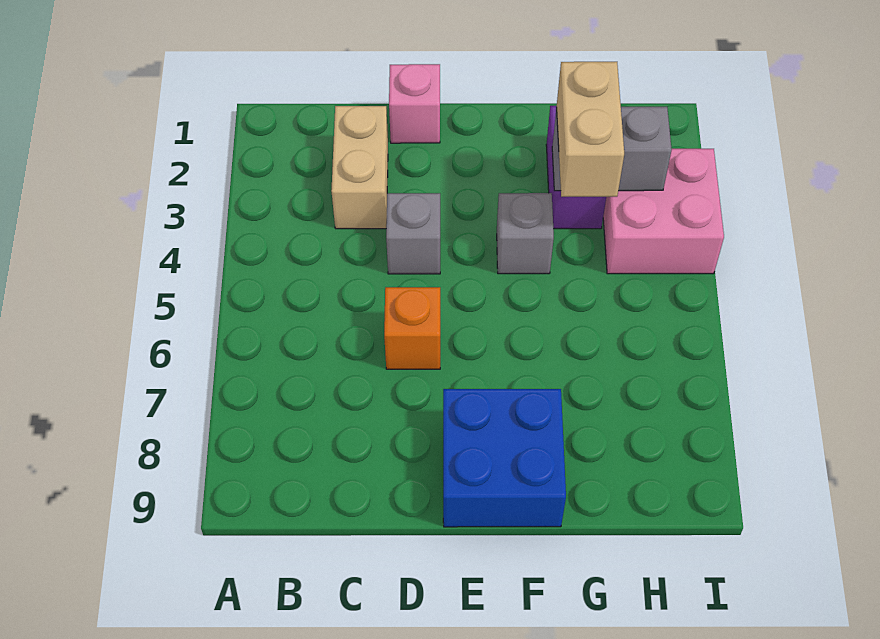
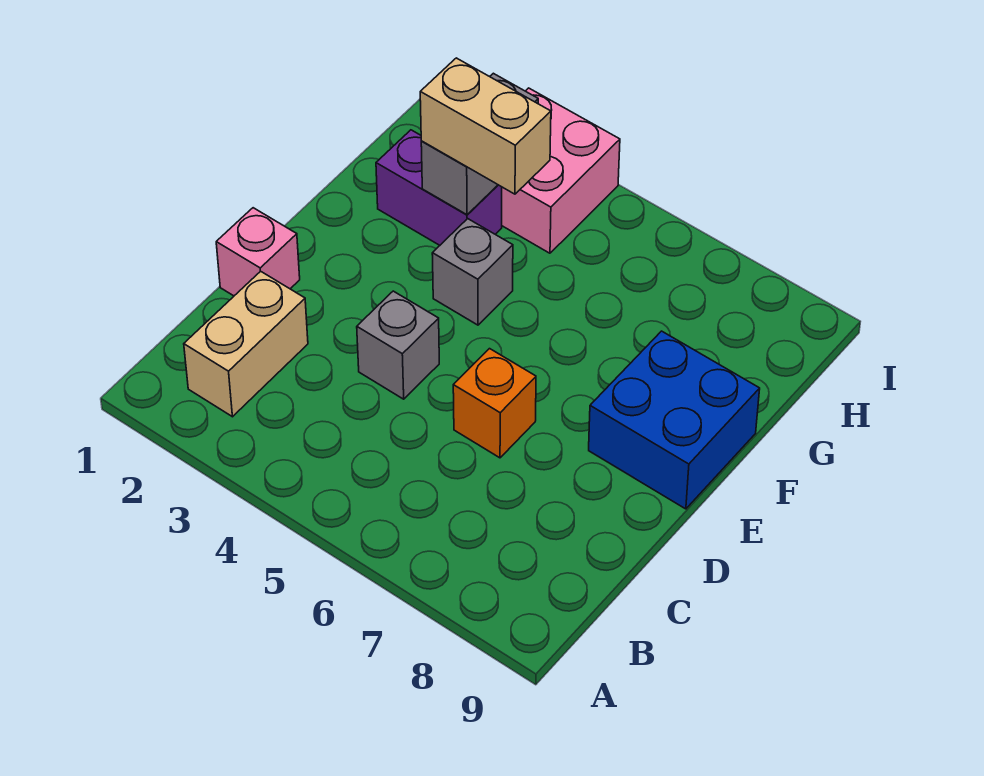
tan 1x2 brick [331,106,388,229] -> tan 1x2 brick turned to [184,271,308,417]

